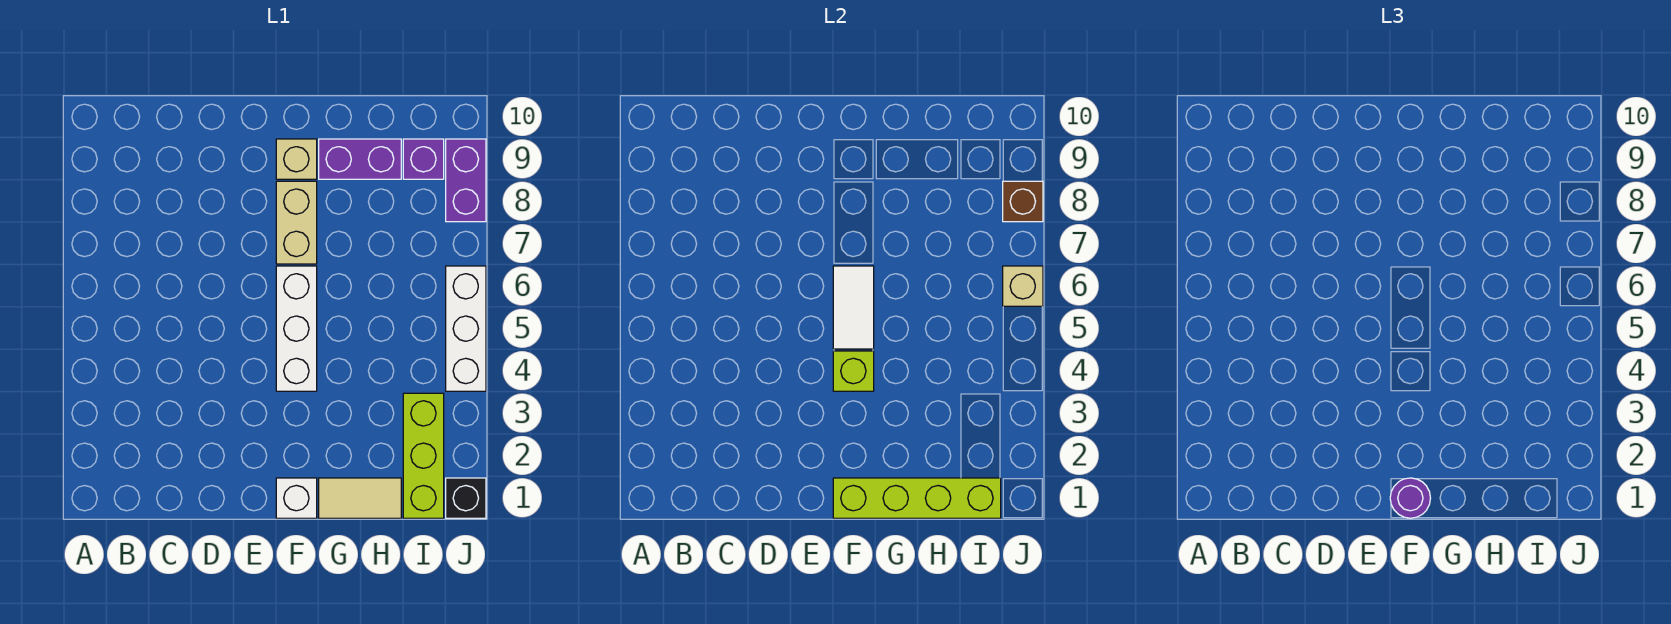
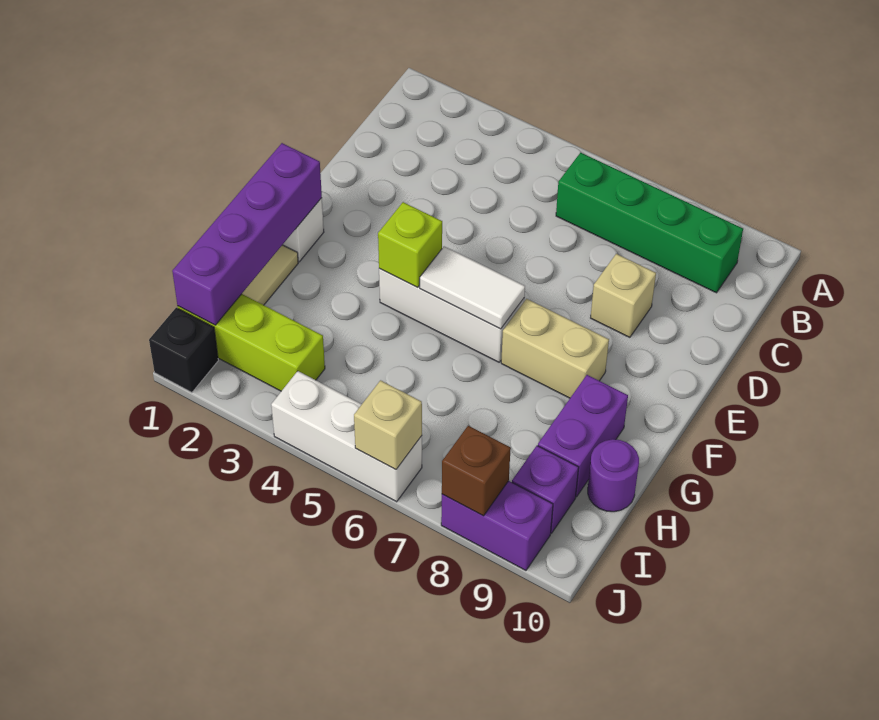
none -> green 1x4 brick [556,153,743,293]
lime 1x4 brick [833,478,1001,518] -> purple 1x4 brick [172,143,322,325]
purple 1x1 round brick [1390,478,1430,518] -> purple 1x1 round brick moved to [588,439,639,512]
tan 1x1 brick [276,139,317,179] -> tan 1x1 brick moved to [591,254,656,337]

